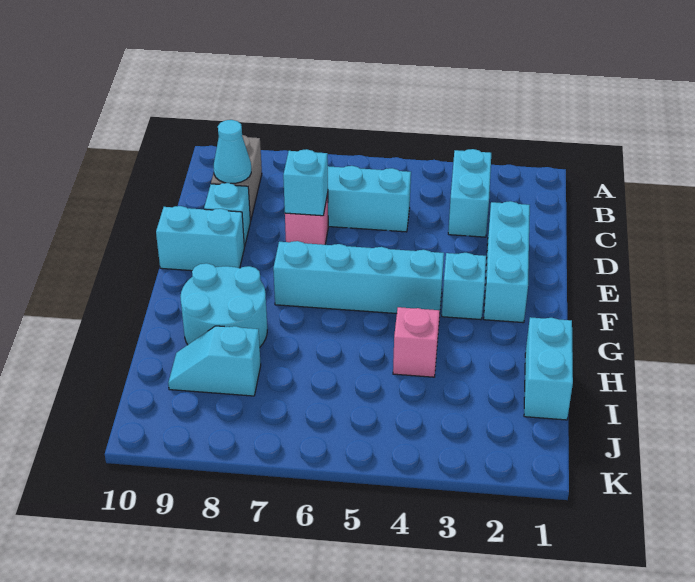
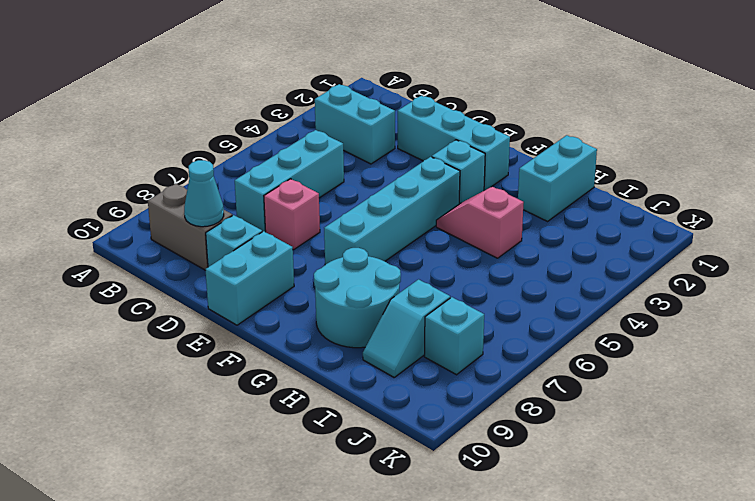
cyan 1x1 brick [283,149,328,216] -> cyan 1x1 brick moved to [424,297,484,375]
cyan 1x2 brick [524,317,573,420] -> cyan 1x2 brick turned to [518,135,597,221]

